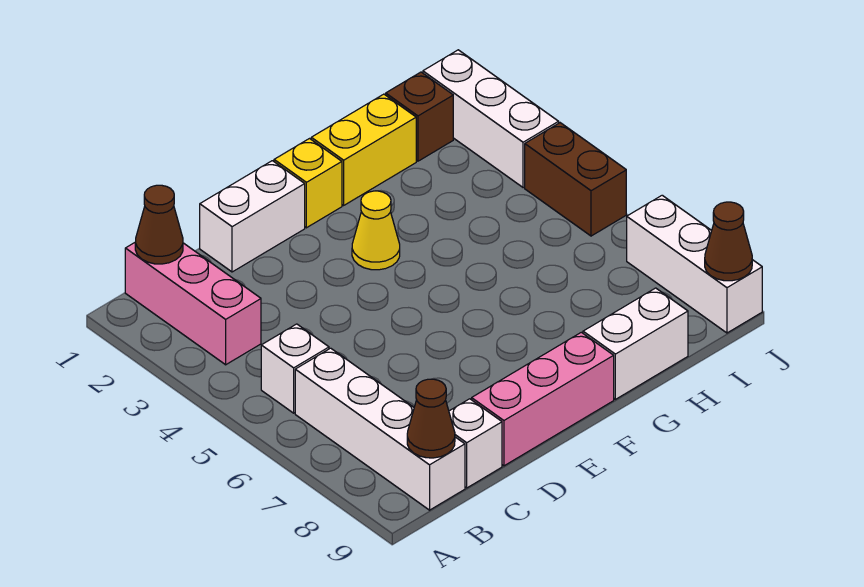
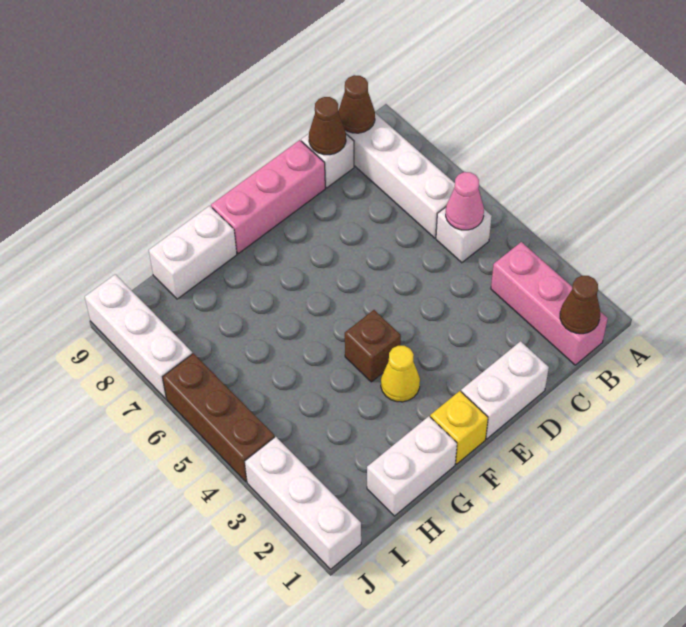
none -> pink 1x1 cone [446,172,484,230]
yellow 1x2 brick [311,94,416,205] -> white 1x2 brick [367,416,457,516]
brown 1x1 brick [386,72,453,161] -> brown 1x1 brick moved to [345,310,401,382]
brown 1x2 brick [525,123,626,236] -> brown 1x3 brick [163,353,275,482]
brown 1x1 cone [705,202,752,281] -> brown 1x1 cone moved to [309,97,346,155]

